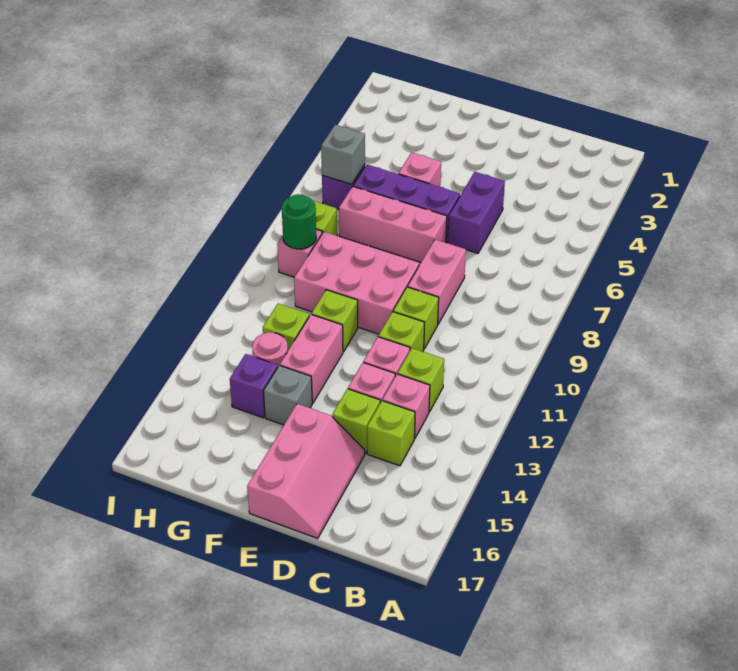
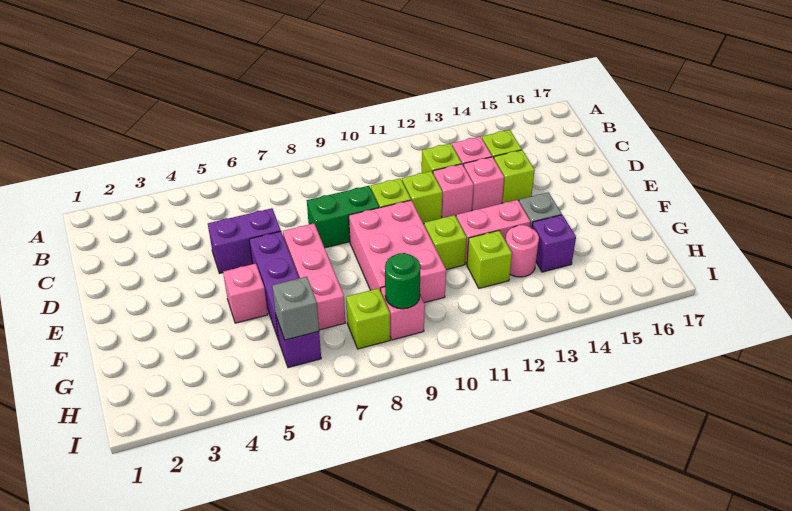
pink 1x2 brick [408,240,466,324] -> green 1x2 brick [307,186,379,248]
pink 2x3 slope [247,404,365,538] -> none

